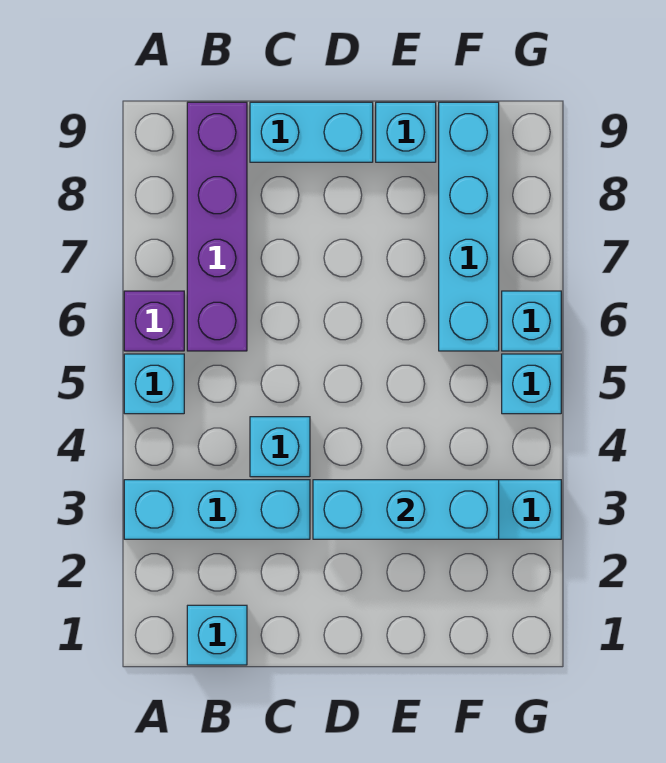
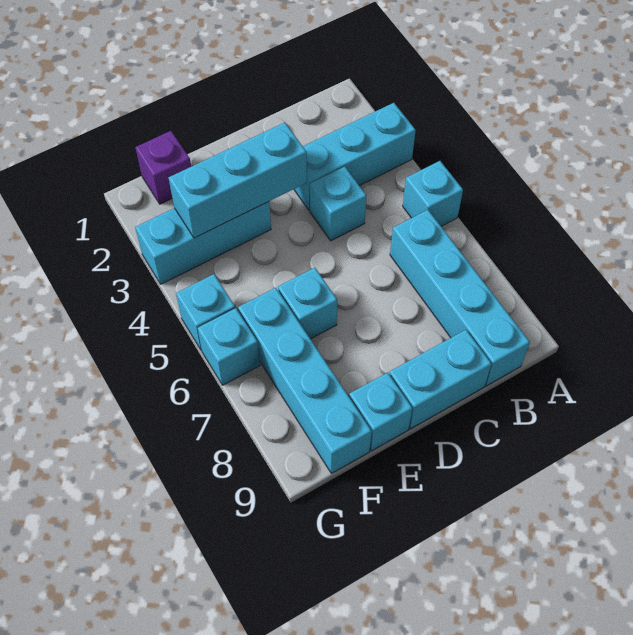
purple 1x1 brick [124,291,184,351] -> purple 1x1 brick moved to [135,131,191,204]
cyan 1x1 brick [187,605,247,665] -> cyan 1x1 brick moved to [278,268,337,339]
purple 1x4 brick [187,102,247,351] -> cyan 1x4 brick [390,210,530,386]

